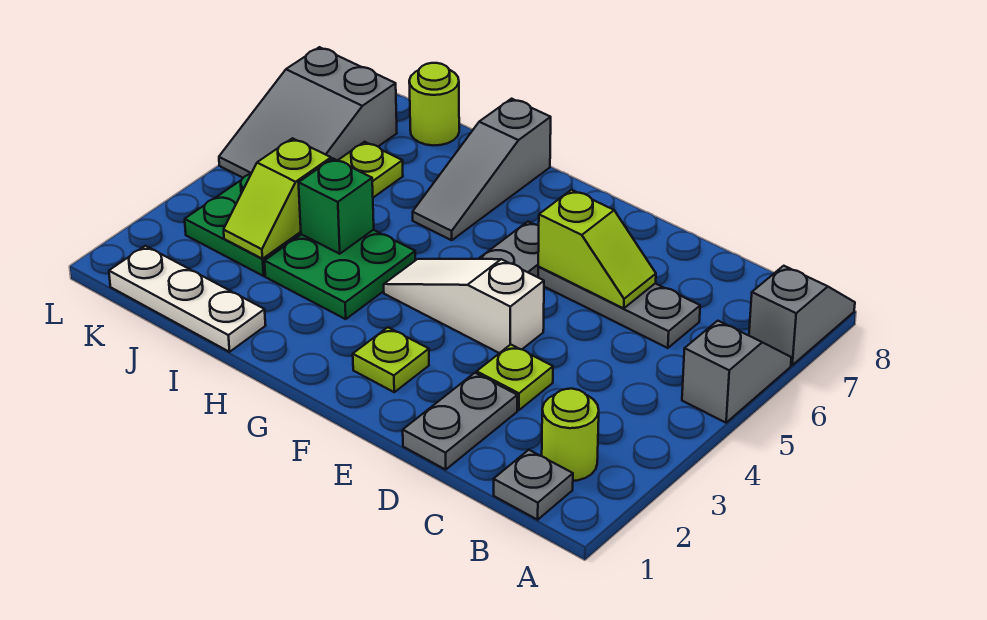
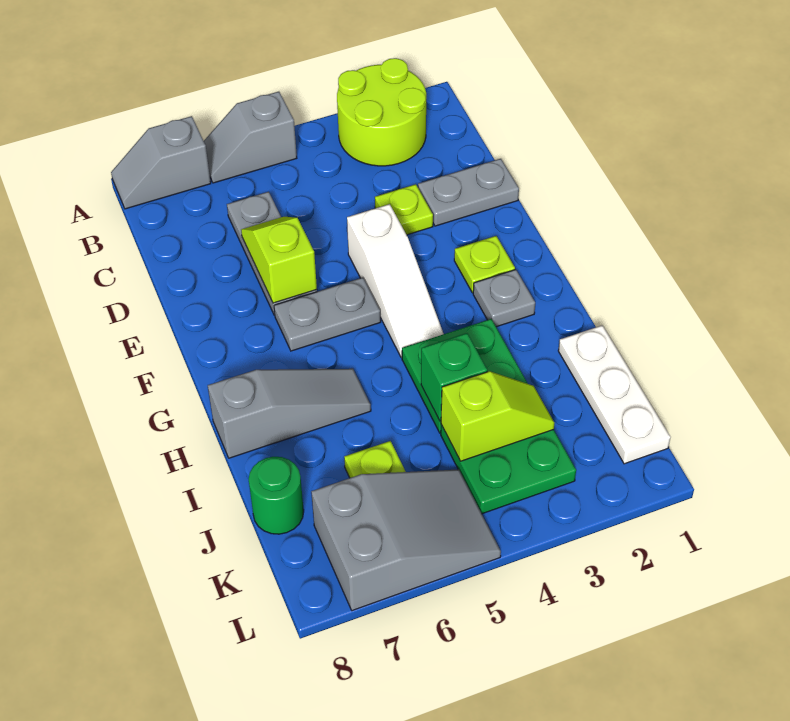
grey 1x1 plate [494,450,573,520] -> grey 1x1 plate moved to [473,270,535,327]
lime 1x1 round brick [542,389,599,481] -> lime 2x2 round brick [337,58,426,166]
lime 1x1 round brick [409,63,459,146] -> green 1x1 round brick [249,457,304,534]

